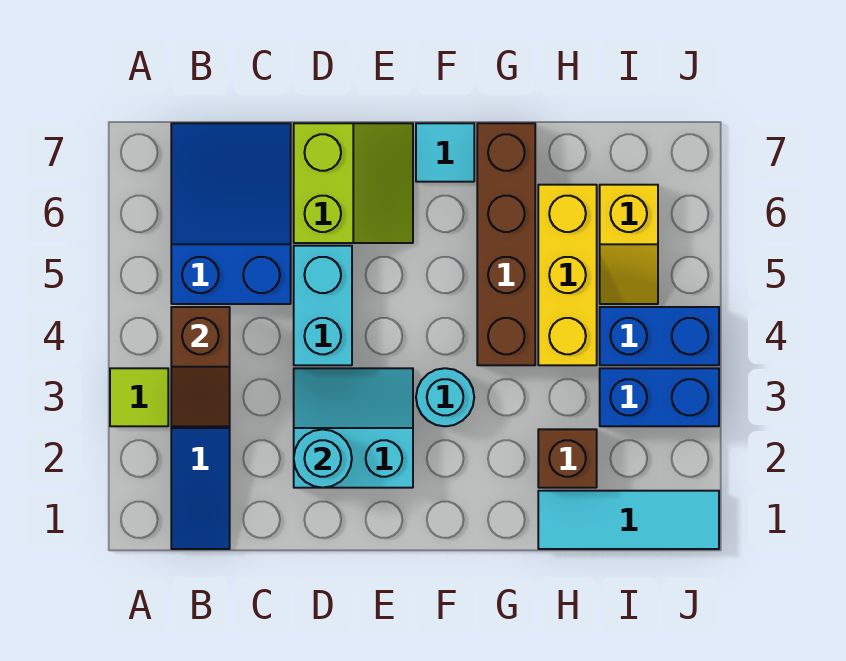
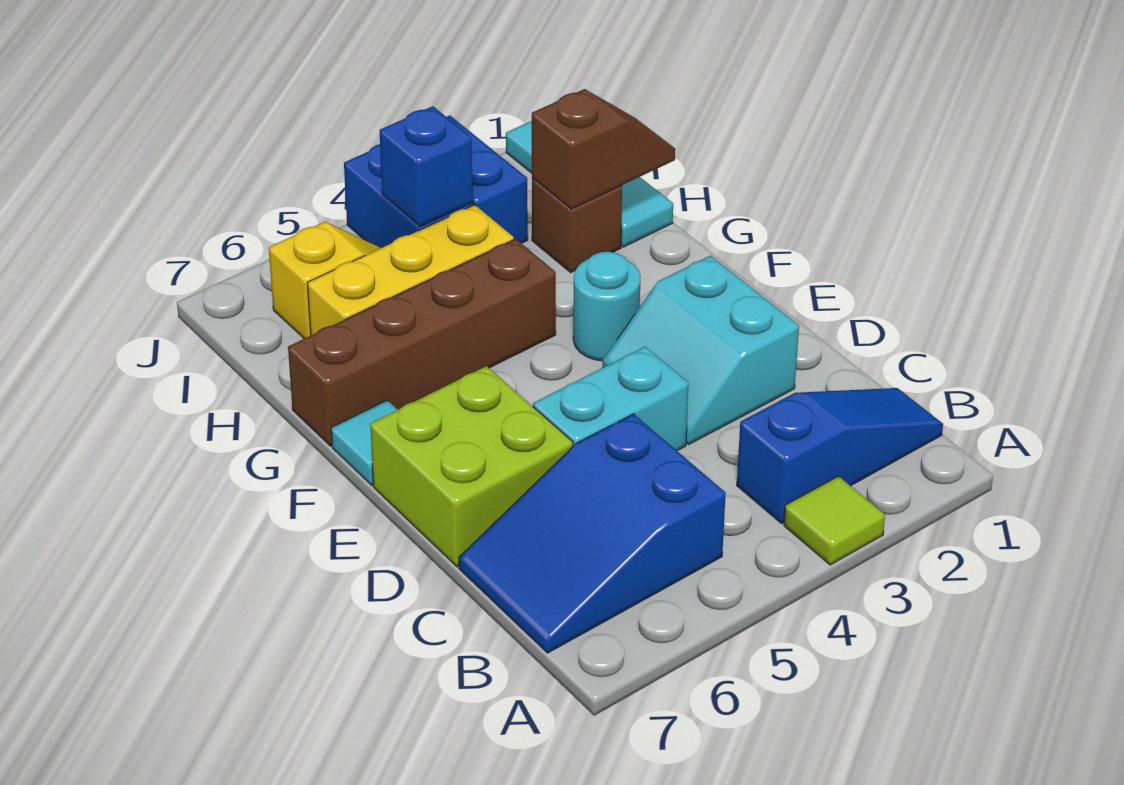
brown 1x2 slope [171,307,230,426] -> brown 1x2 slope moved to [532,89,675,209]
cyan 1x1 round brick [294,429,352,488] -> none
lime 2x2 slope [294,123,413,243] -> lime 2x2 brick [370,366,573,567]
none -> blue 1x1 brick [380,106,473,227]

